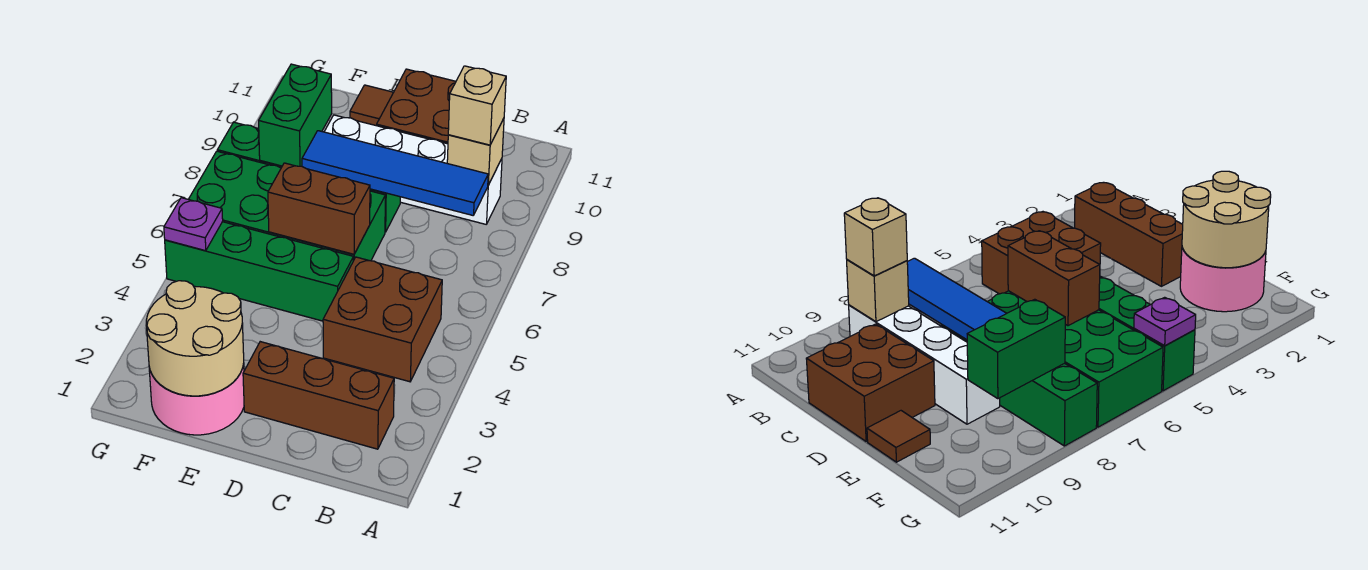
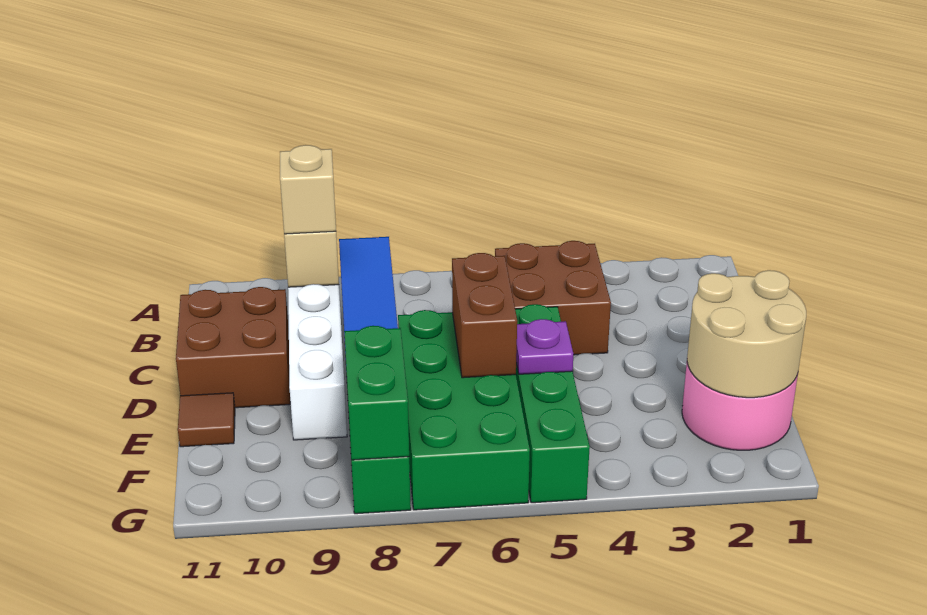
brown 1x3 brick [243,342,394,449] -> none
green 1x2 brick [259,64,332,166] -> green 1x2 brick turned to [344,326,409,460]
purple 1x1 plate [164,198,223,251] -> purple 1x1 plate moved to [516,319,573,374]

